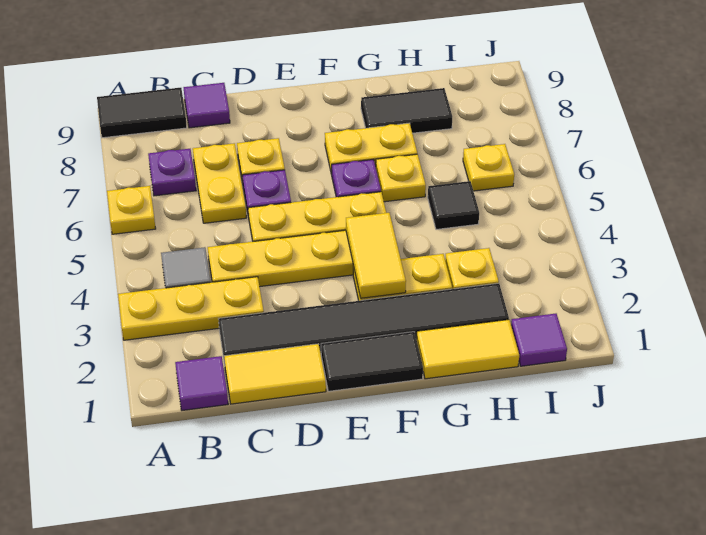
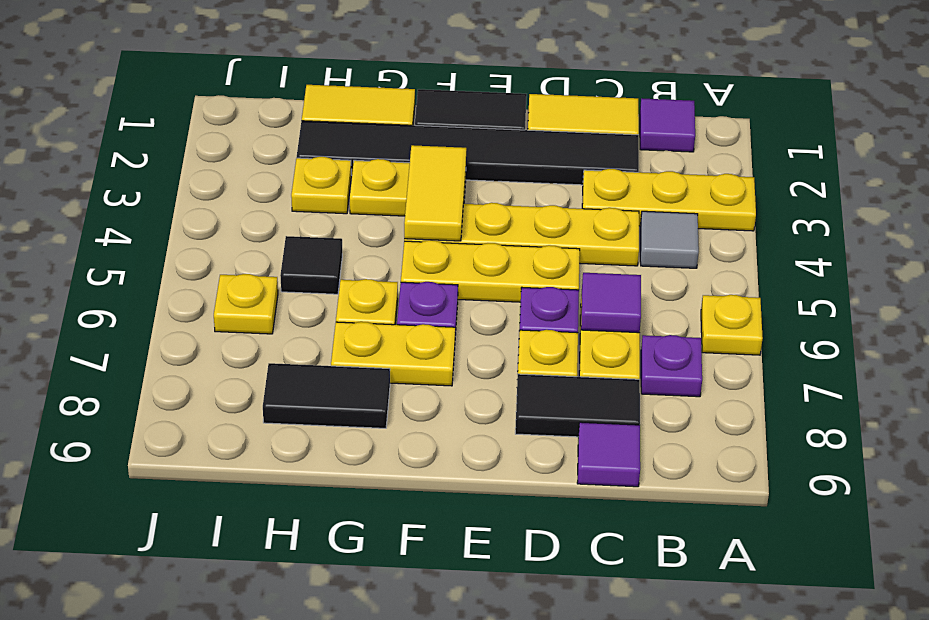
black 1x2 tile [97,88,187,138] -> black 1x2 tile moved to [515,374,640,437]
purple 1x1 tile [511,314,567,366] -> purple 1x1 tile moved to [581,273,641,333]

